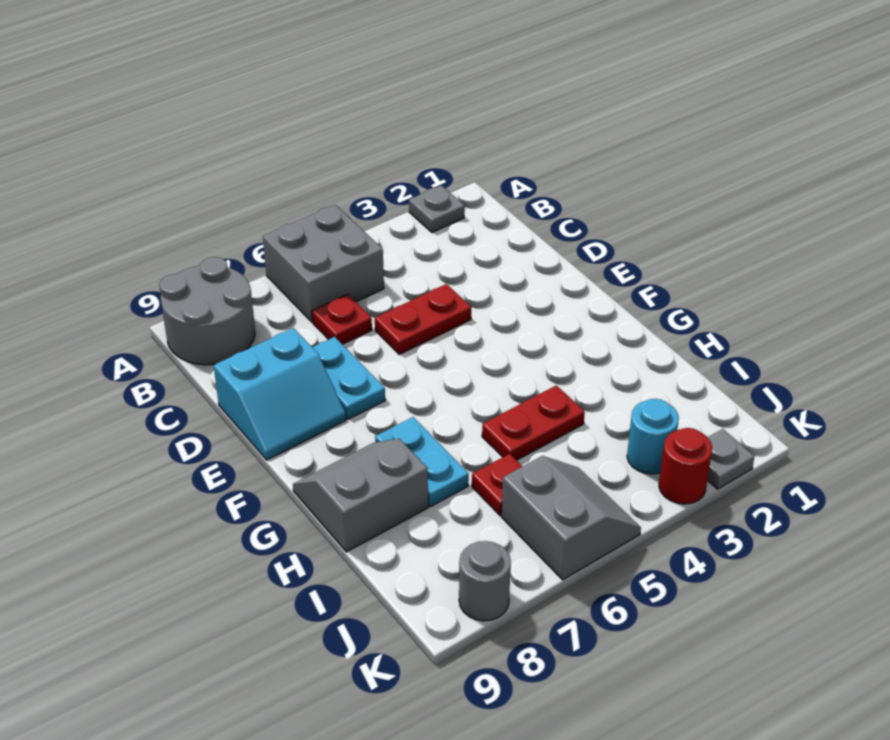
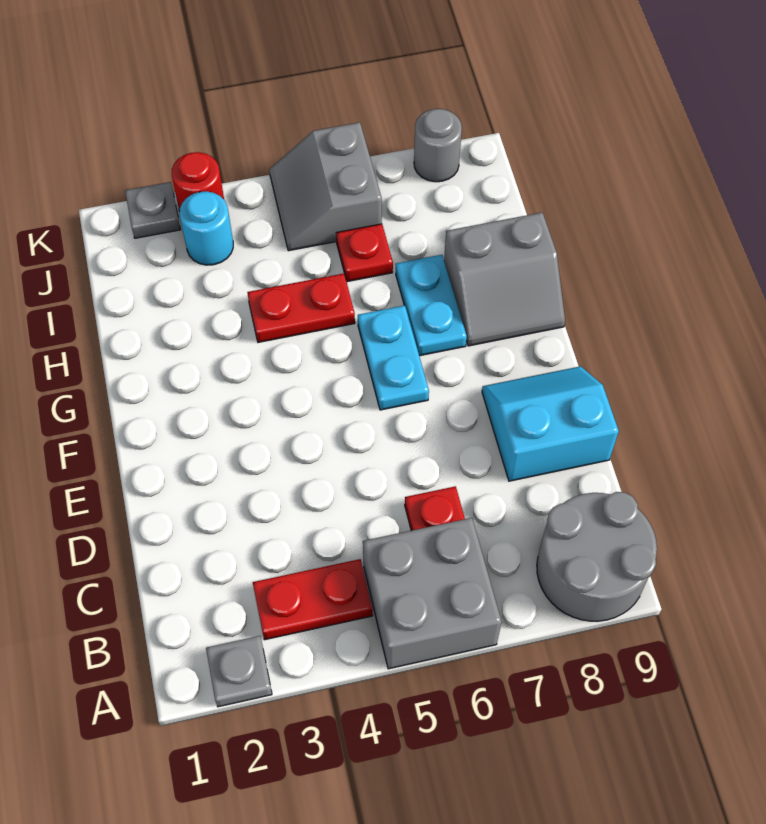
red 1x2 plate [375,284,471,354] -> red 1x2 plate moved to [253,559,373,640]
cyan 1x2 plate [312,337,385,419] -> cyan 1x2 plate moved to [358,305,429,410]

